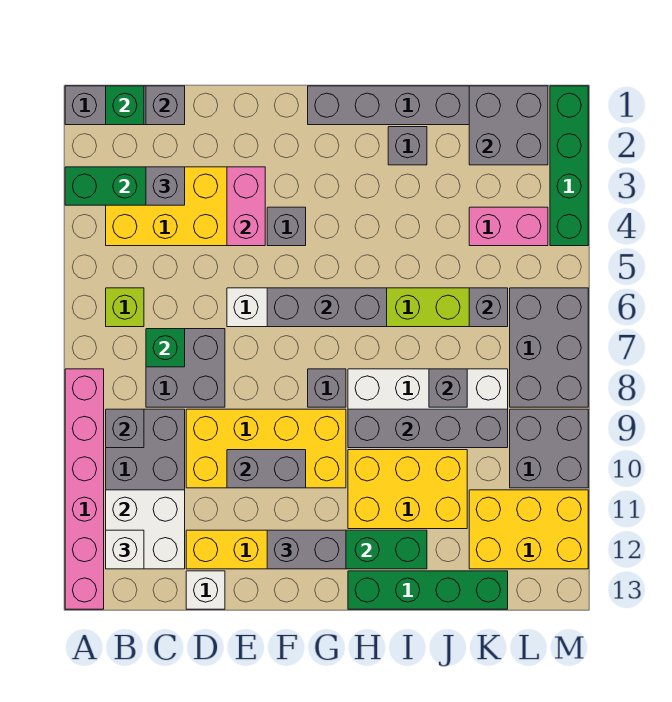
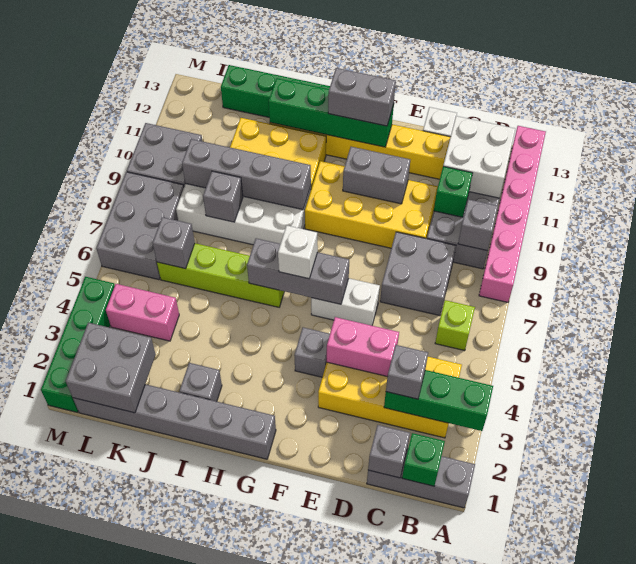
white 1x1 brick [106,530,144,569] -> white 1x1 brick moved to [278,226,318,279]
green 1x1 brick [146,329,185,367] -> green 1x1 brick moved to [434,166,473,217]
pink 1x2 brick [227,167,265,246] -> pink 1x2 brick turned to [327,317,399,377]
grey 1x1 brick [308,369,346,407] -> none
yellow 2x3 brick [469,490,588,569] -> none

